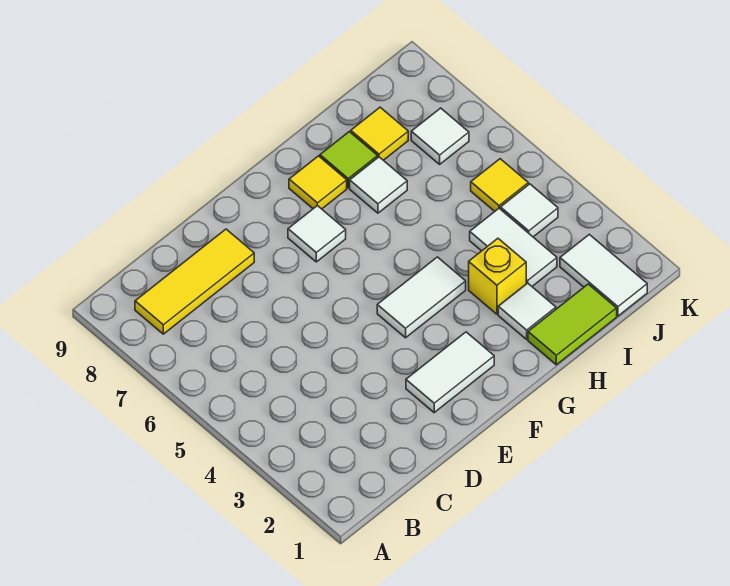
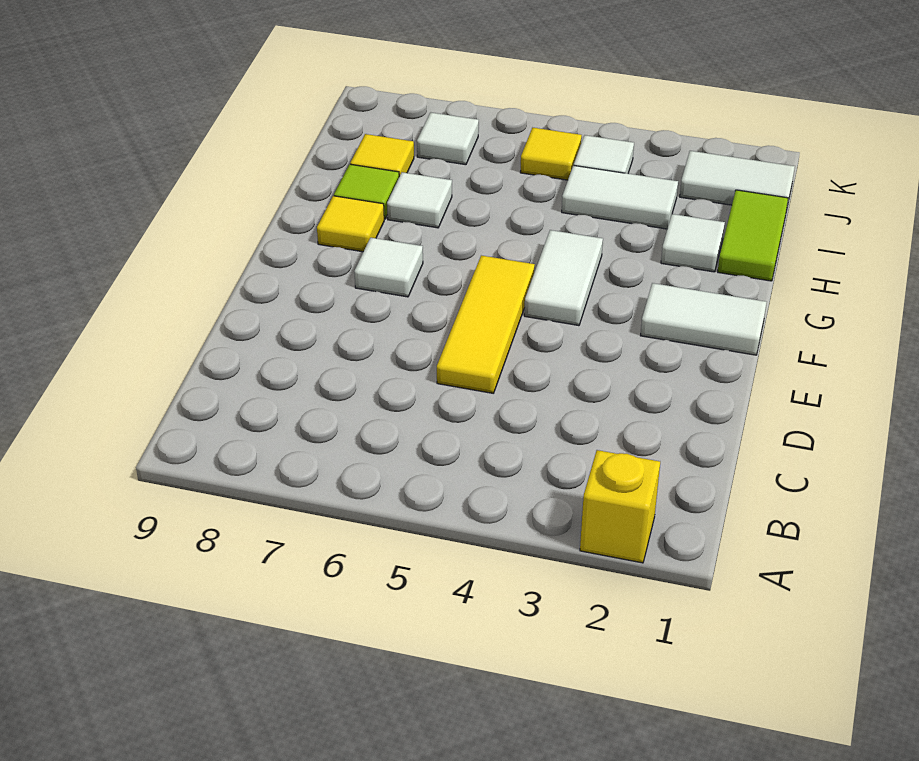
yellow 1x3 tile [135,229,254,334] -> yellow 1x3 tile moved to [437,255,535,393]
white 1x2 tile [406,332,494,413] -> white 1x2 tile turned to [641,283,767,355]
yellow 1x1 brick [469,238,526,314] -> yellow 1x1 brick moved to [580,450,660,563]

